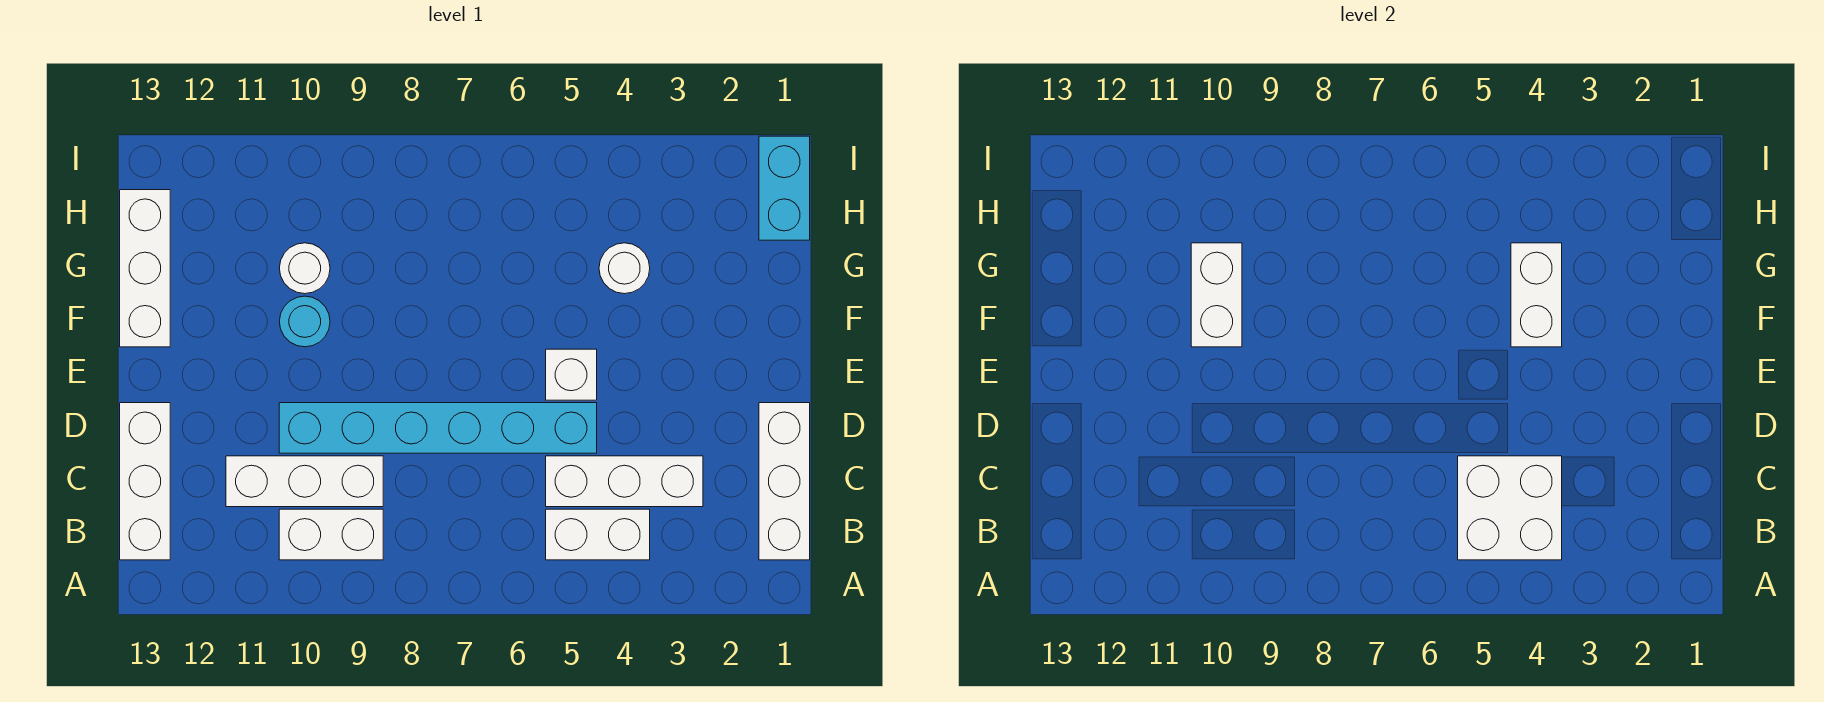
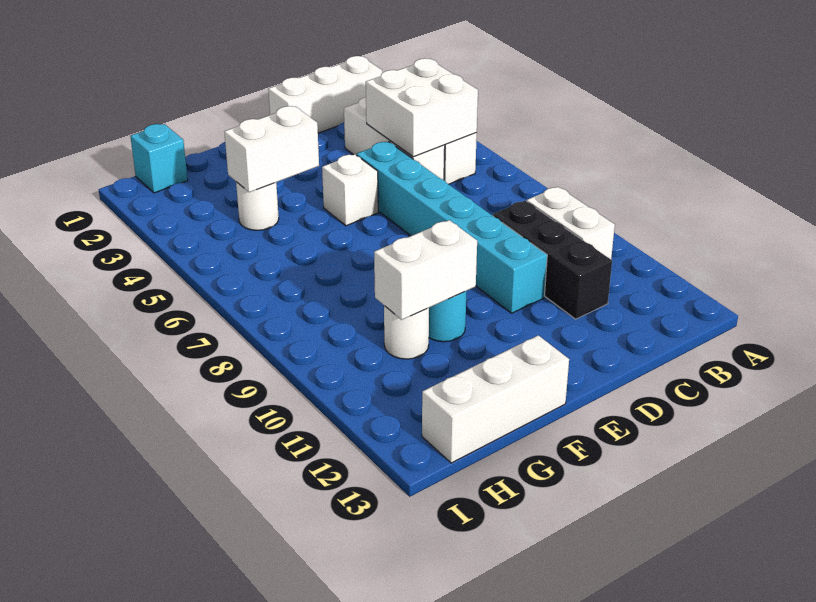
white 1x3 brick [120,403,170,560] -> none
white 1x3 brick [226,456,383,507] -> black 1x3 brick [493,201,612,319]
cyan 1x2 brick [759,136,810,240] -> cyan 1x1 brick [130,124,188,193]

